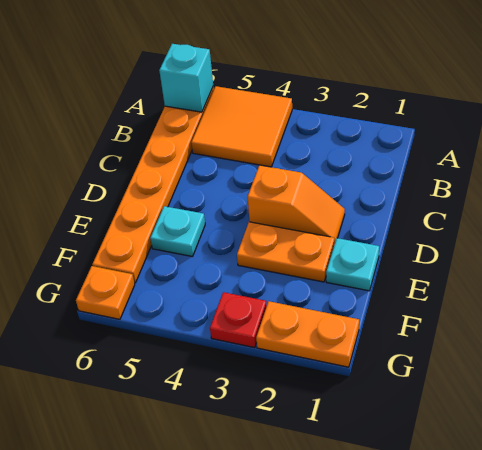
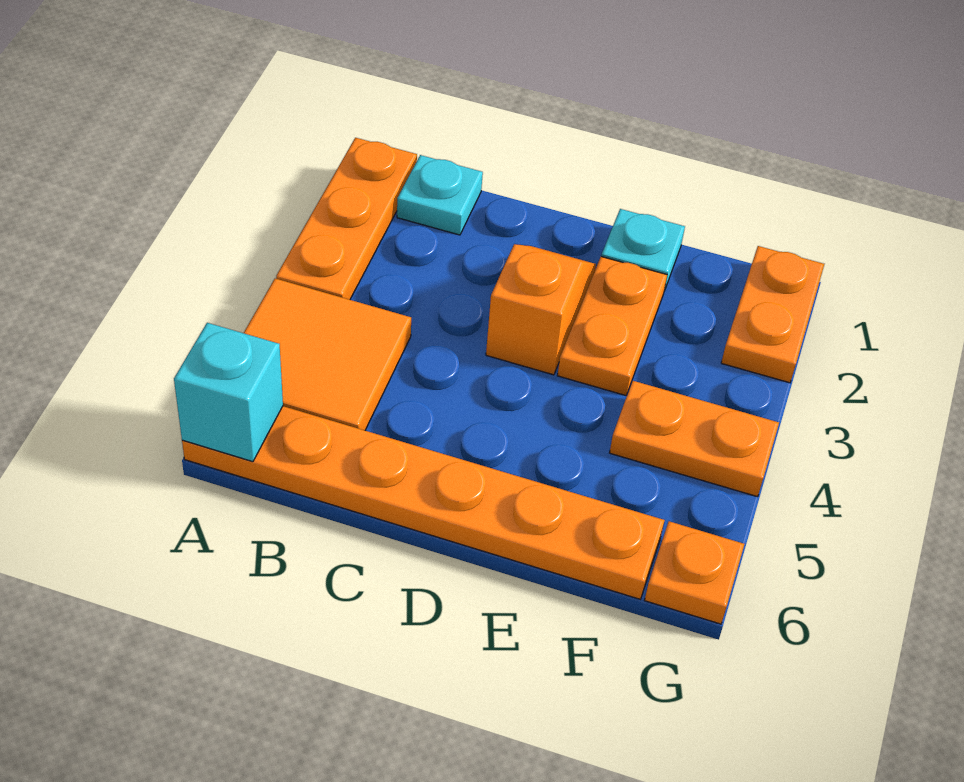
none -> orange 1x3 plate [276,138,417,300]
cyan 1x1 plate [150,206,205,257] -> cyan 1x1 plate moved to [397,155,483,235]
none -> orange 1x2 plate [610,381,779,497]
red 1x1 plate [210,292,267,348] -> none

